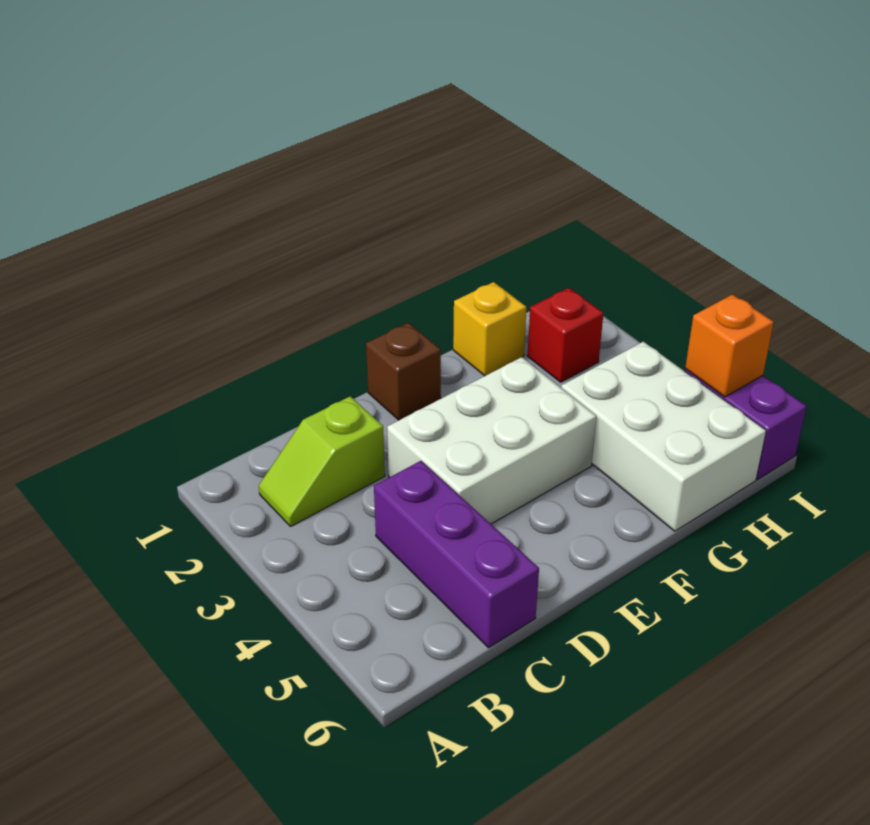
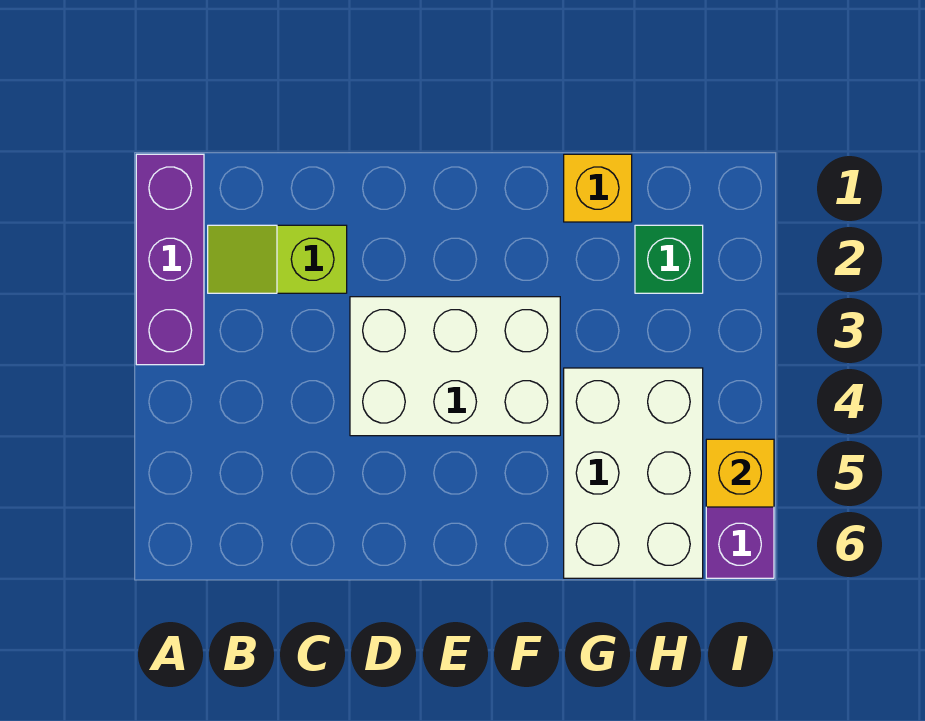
purple 1x3 brick [374,461,539,648] -> purple 1x3 brick moved to [136,154,204,365]
brown 1x1 brick [366,323,441,420] -> none
red 1x1 brick [527,288,603,382] -> green 1x1 brick [635,225,703,293]
orange 1x1 brick [685,294,774,397] -> yellow 1x1 brick [706,439,774,507]

